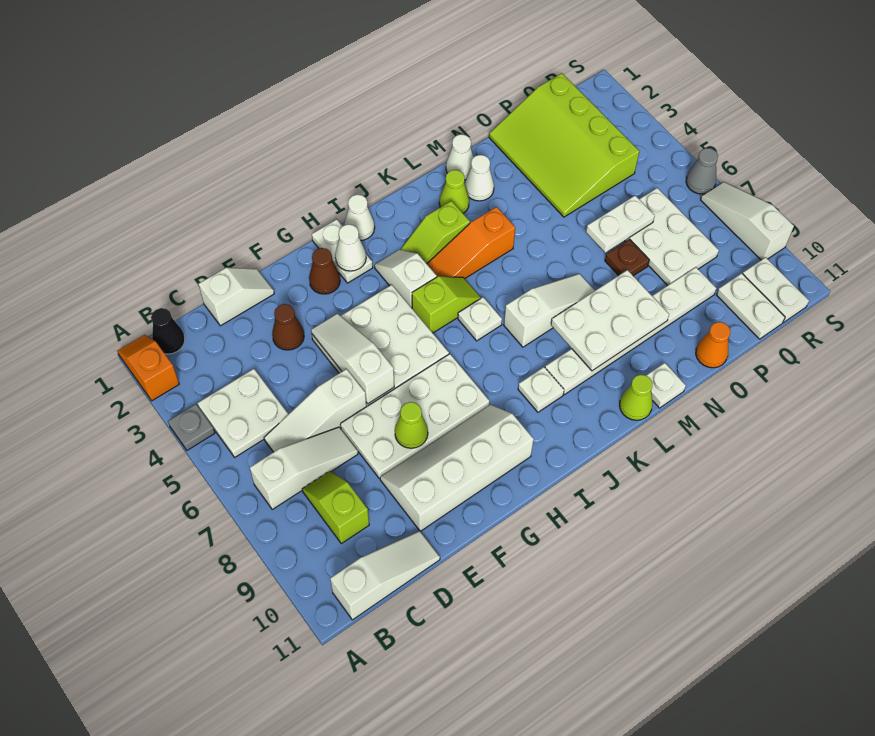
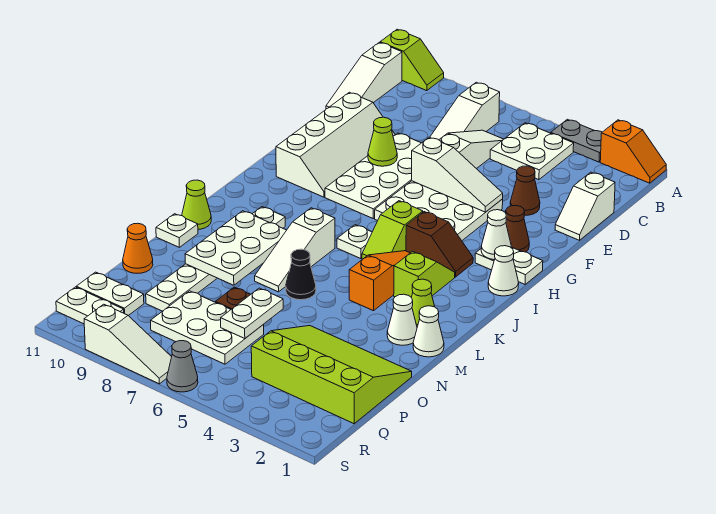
grey 1x1 plate [168,404,215,450] -> grey 1x2 plate [551,119,602,162]
black 1x1 cone [151,308,185,354] -> black 1x1 cone moved to [286,249,316,300]
lime 1x2 slope [302,471,369,544] -> lime 1x2 slope moved to [380,29,444,91]
white 1x2 slope [375,250,437,308] -> brown 1x2 slope [406,212,473,277]
white 1x1 plate [518,367,564,412] -> none

